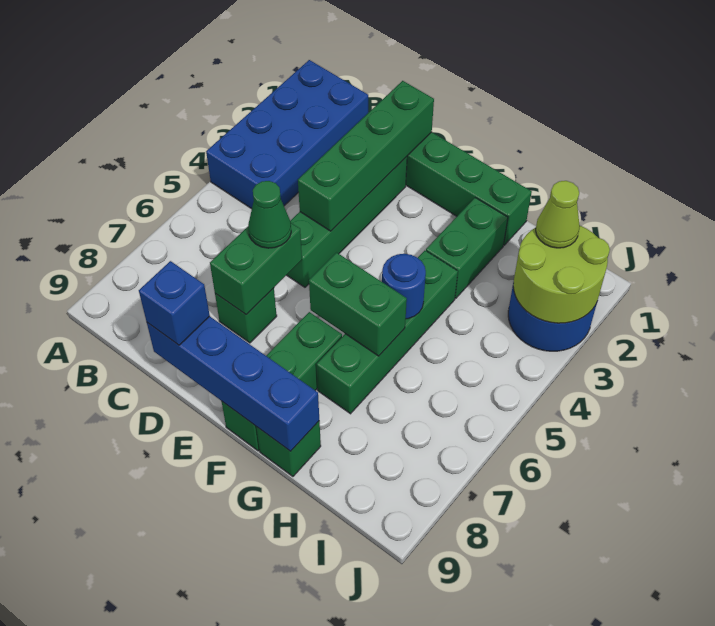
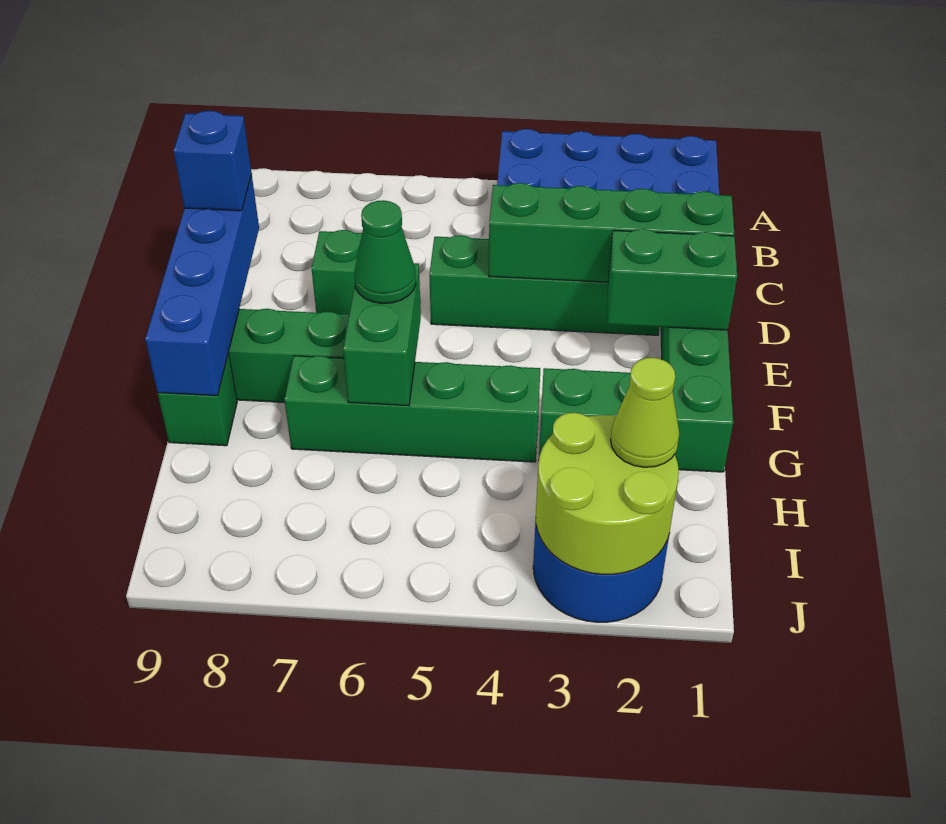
green 1x2 brick [210,223,302,315] -> green 1x2 brick moved to [607,229,737,330]
green 1x1 cone [248,181,291,248] -> green 1x1 cone moved to [354,200,416,304]
blue 1x1 round brick [382,254,426,319] -> none

